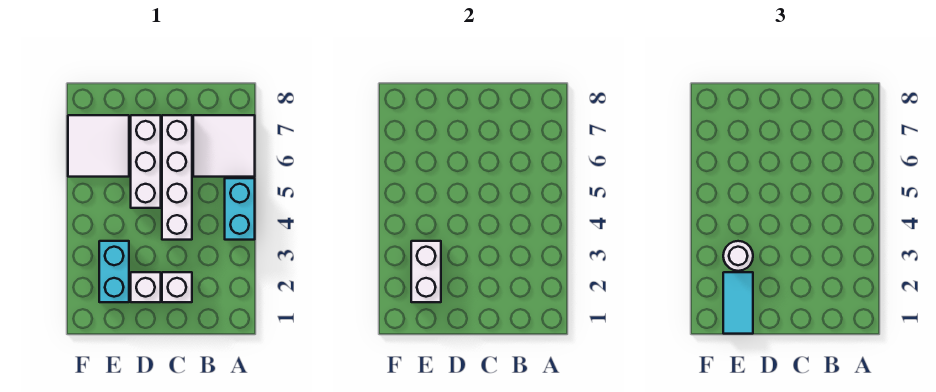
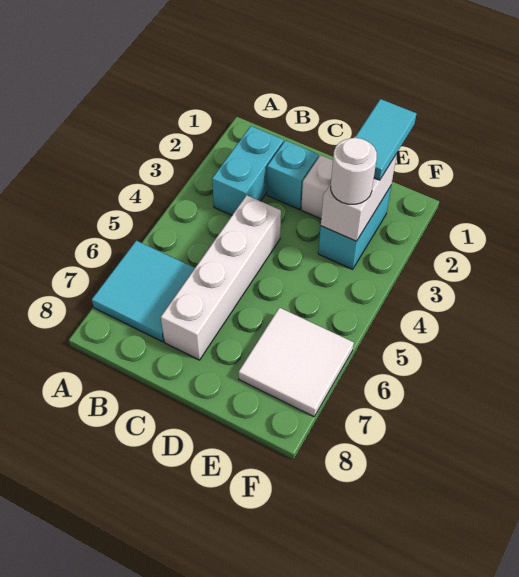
cyan 1x2 brick [225,178,255,240] -> cyan 1x2 brick moved to [212,126,284,215]
white 2x2 tile [193,115,255,177] -> cyan 2x2 tile [92,241,195,342]
white 1x1 brick [162,272,192,302] -> cyan 1x1 brick [267,140,319,209]
white 1x3 brick [131,115,161,208] -> none

